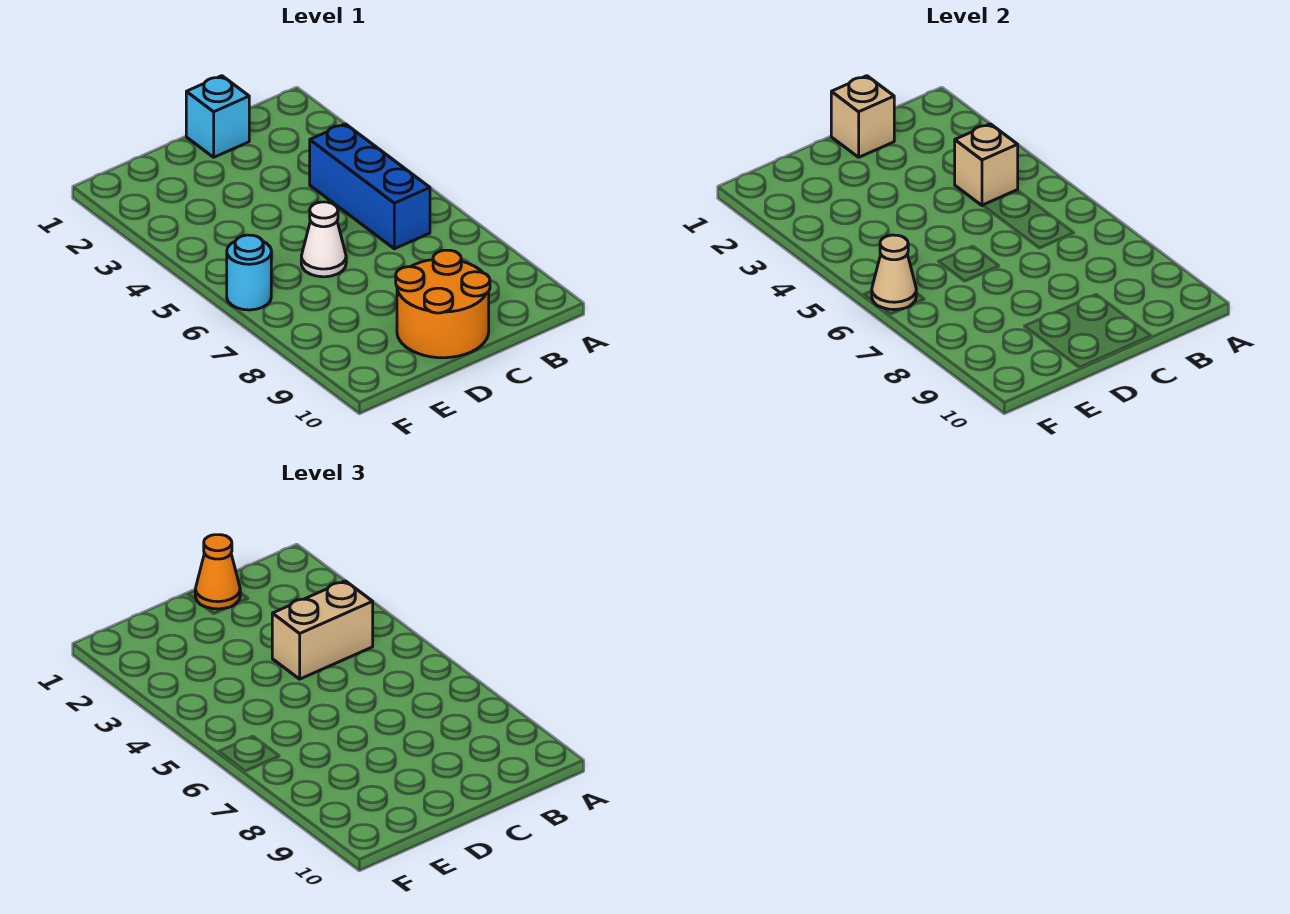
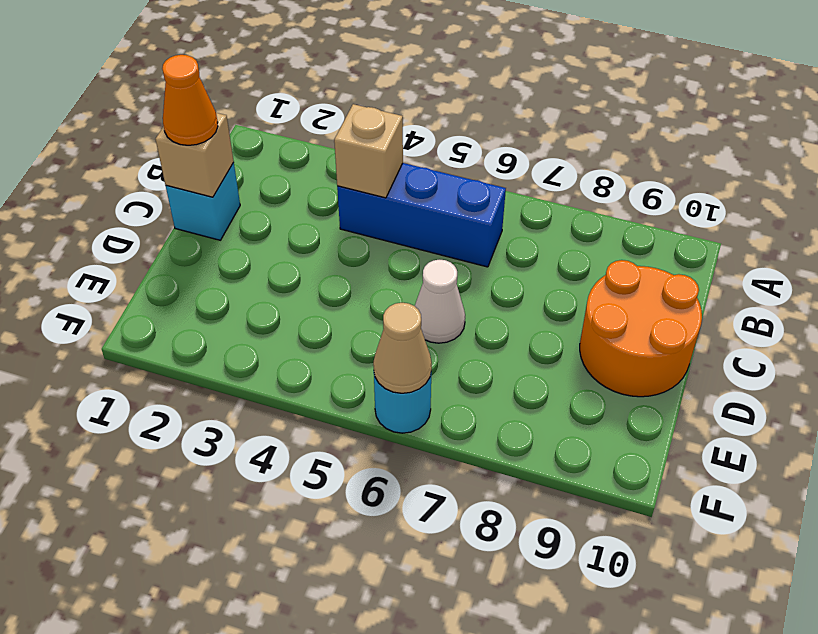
tan 1x2 brick [272,581,373,679] -> none

